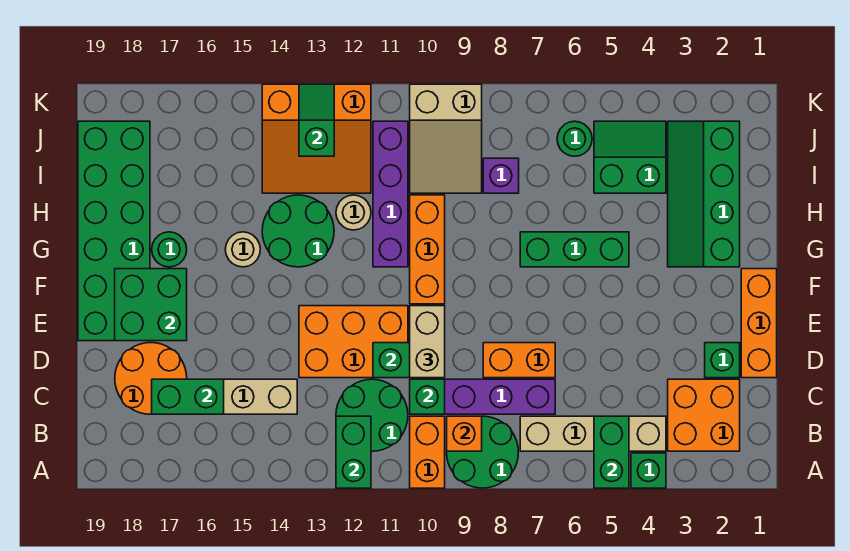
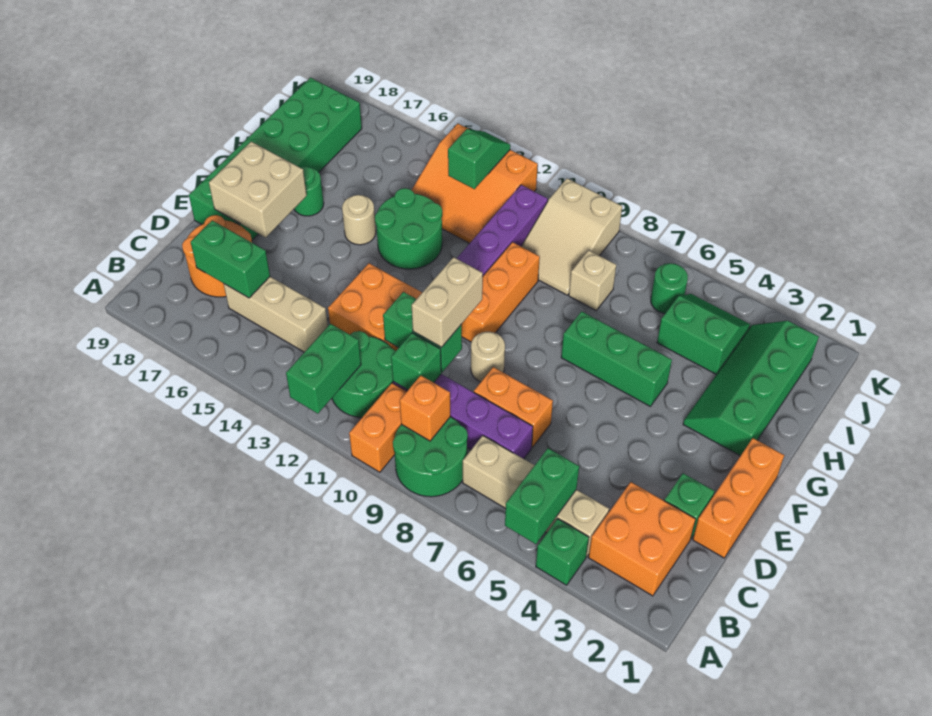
green 2x2 brick [115,269,187,341] -> tan 2x2 brick [209,142,307,237]
tan 1x1 round brick [336,195,371,230] -> tan 1x1 round brick moved to [471,332,505,382]
purple 1x1 brick [483,158,519,193] -> tan 1x1 brick [569,250,616,310]

